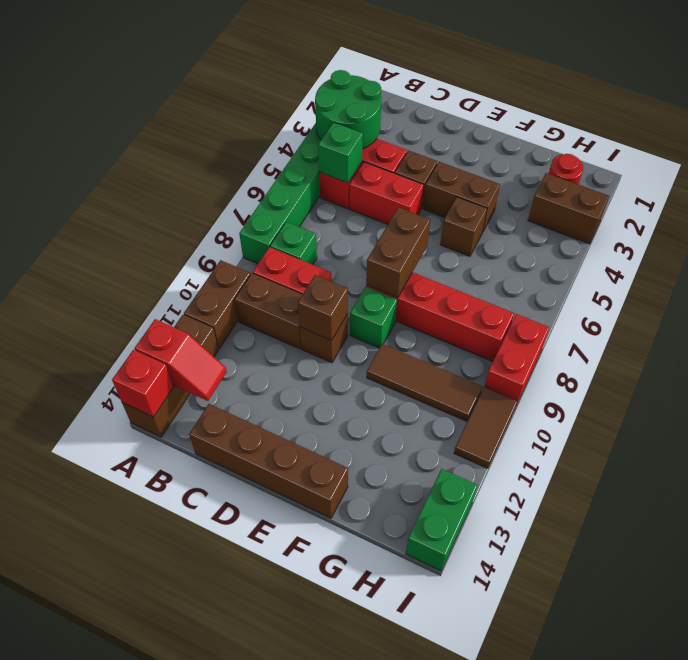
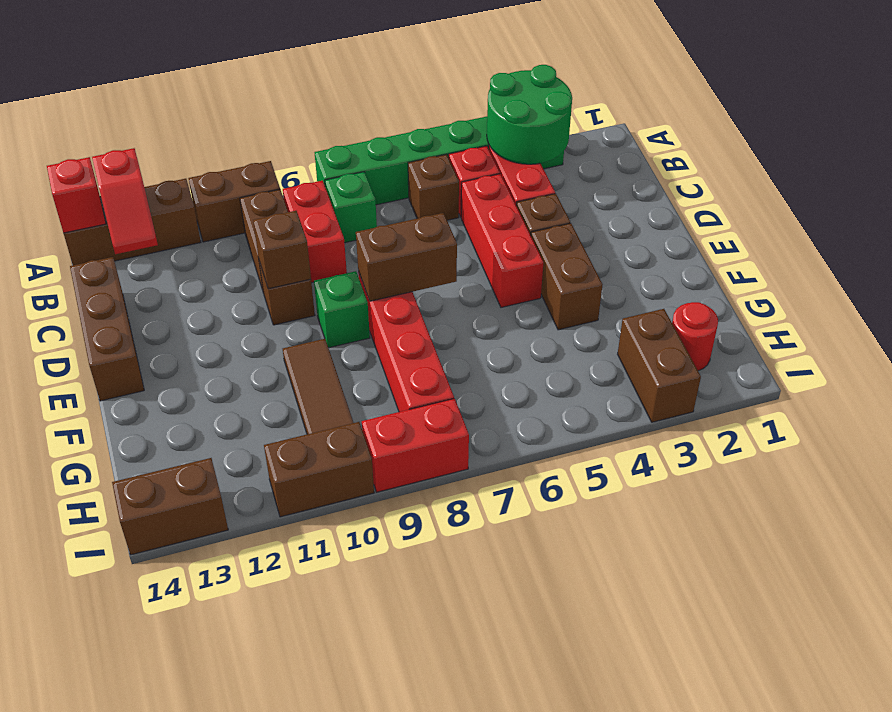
green 1x1 brick [318,122,363,183] -> none
red 1x2 brick [349,162,424,224] -> red 1x3 brick [461,174,543,307]
brown 1x4 brick [189,404,348,518] -> brown 1x3 brick [70,257,144,401]
brown 1x1 brick [440,197,487,256] -> brown 1x1 brick moved to [408,154,459,220]
brown 1x2 tile [454,387,518,468] -> brown 1x2 brick [264,422,374,517]
green 1x2 brick [406,469,477,571] -> brown 1x2 brick [112,458,228,555]

